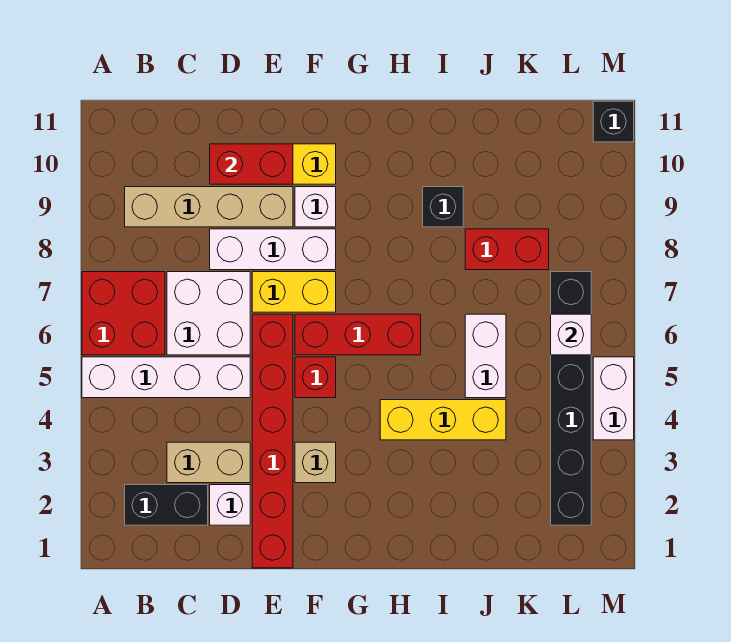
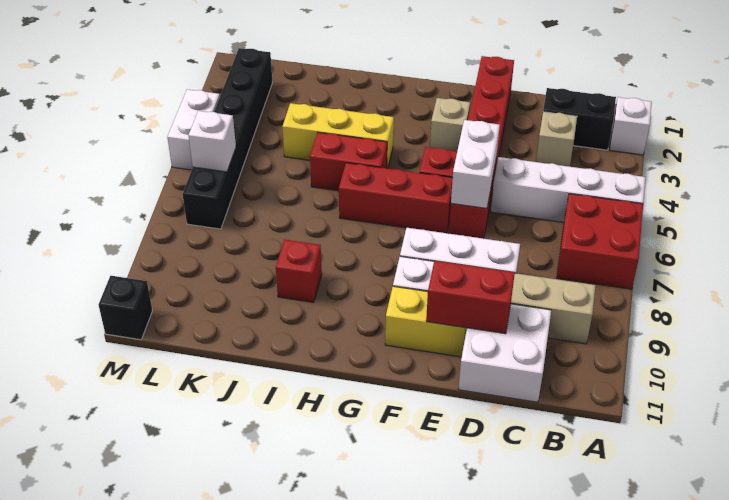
tan 1x2 brick [167,442,250,483] -> tan 1x1 brick [536,112,577,167]
white 2x2 brick [167,272,250,355] -> white 2x2 brick moved to [458,304,551,402]
white 1x1 brick [210,485,250,525] -> white 1x1 brick moved to [610,97,652,155]
yellow 1x2 brick [252,272,336,312] -> none
black 1x1 brick [423,187,463,227] -> red 1x1 brick [276,240,322,302]
white 1x2 brick [465,314,506,398] -> white 1x2 brick moved to [451,120,500,208]
red 1x2 brick [465,229,549,270] -> red 1x2 brick moved to [310,133,387,191]

